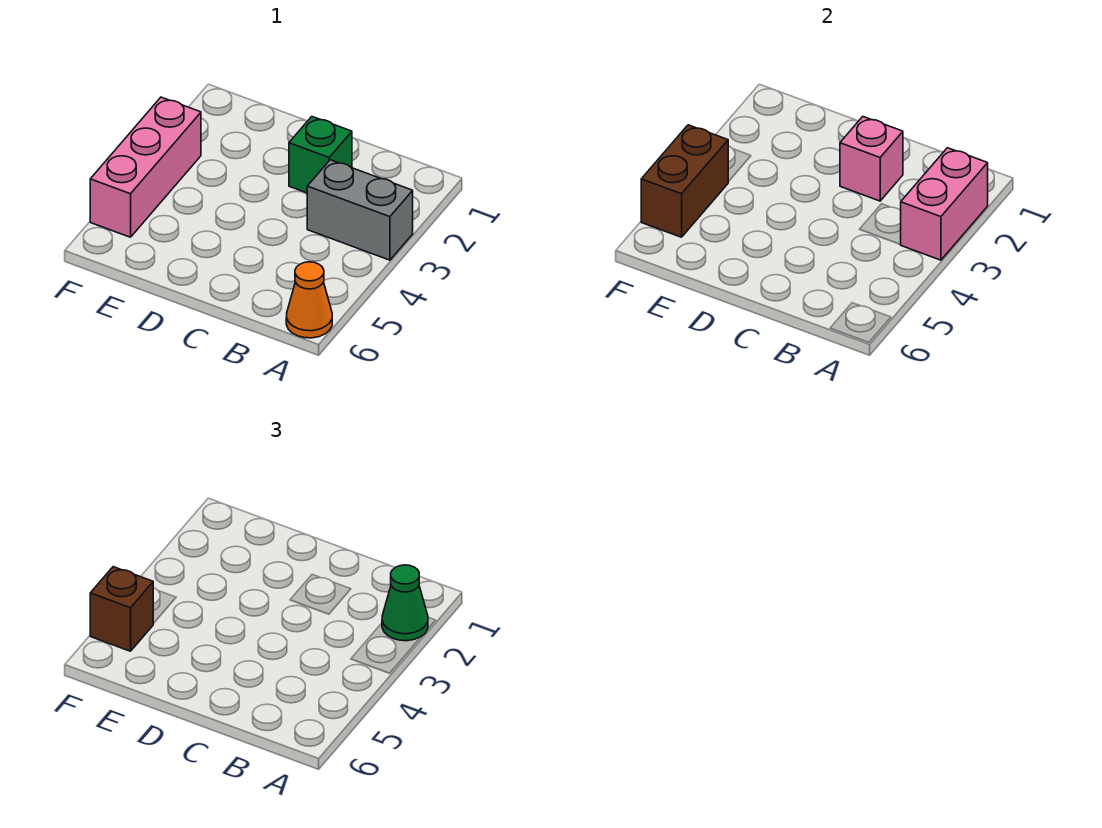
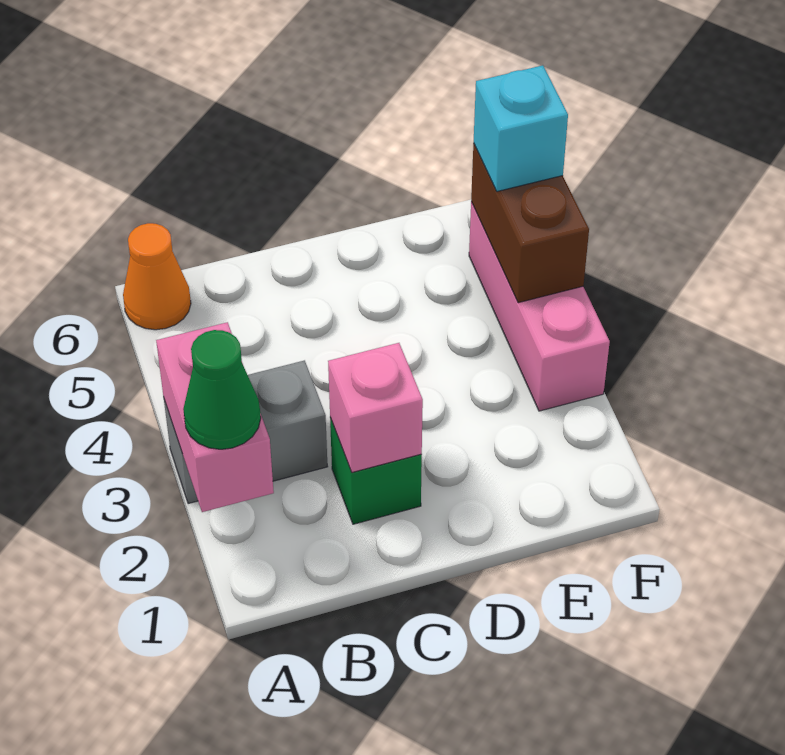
brown 1x1 brick [90,567,153,651] -> cyan 1x1 brick [474,65,568,191]

